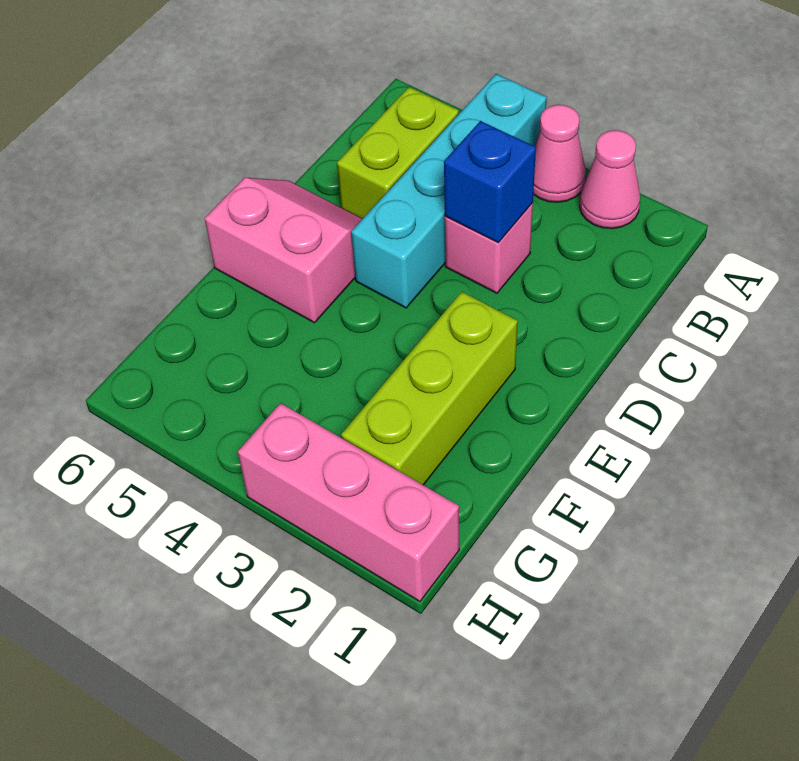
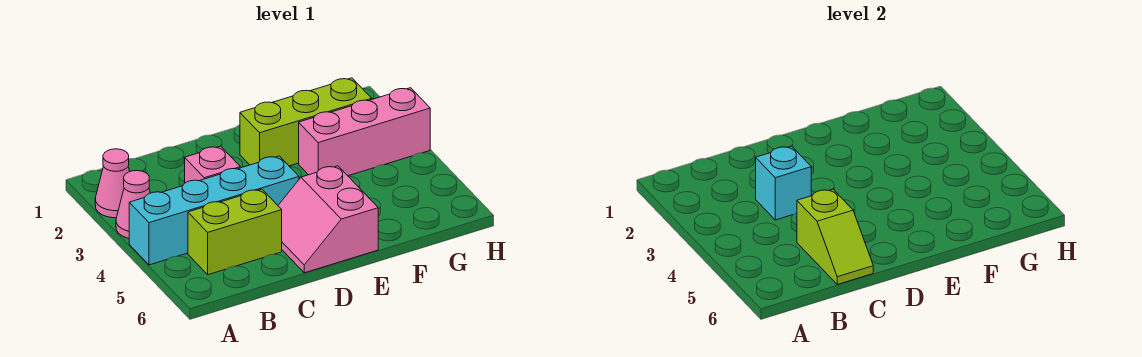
blue 1x1 brick [444,121,536,243] -> cyan 1x1 brick [756,146,811,220]
none -> lime 1x2 slope [797,189,873,284]
pink 1x3 brick [238,403,459,601] -> pink 1x3 brick turned to [299,88,430,176]

